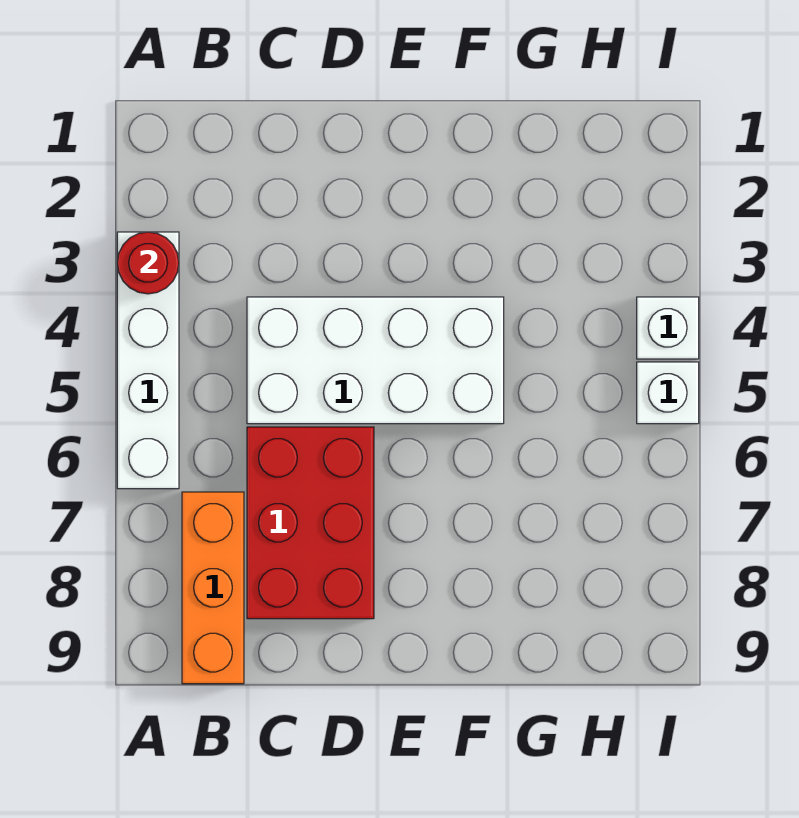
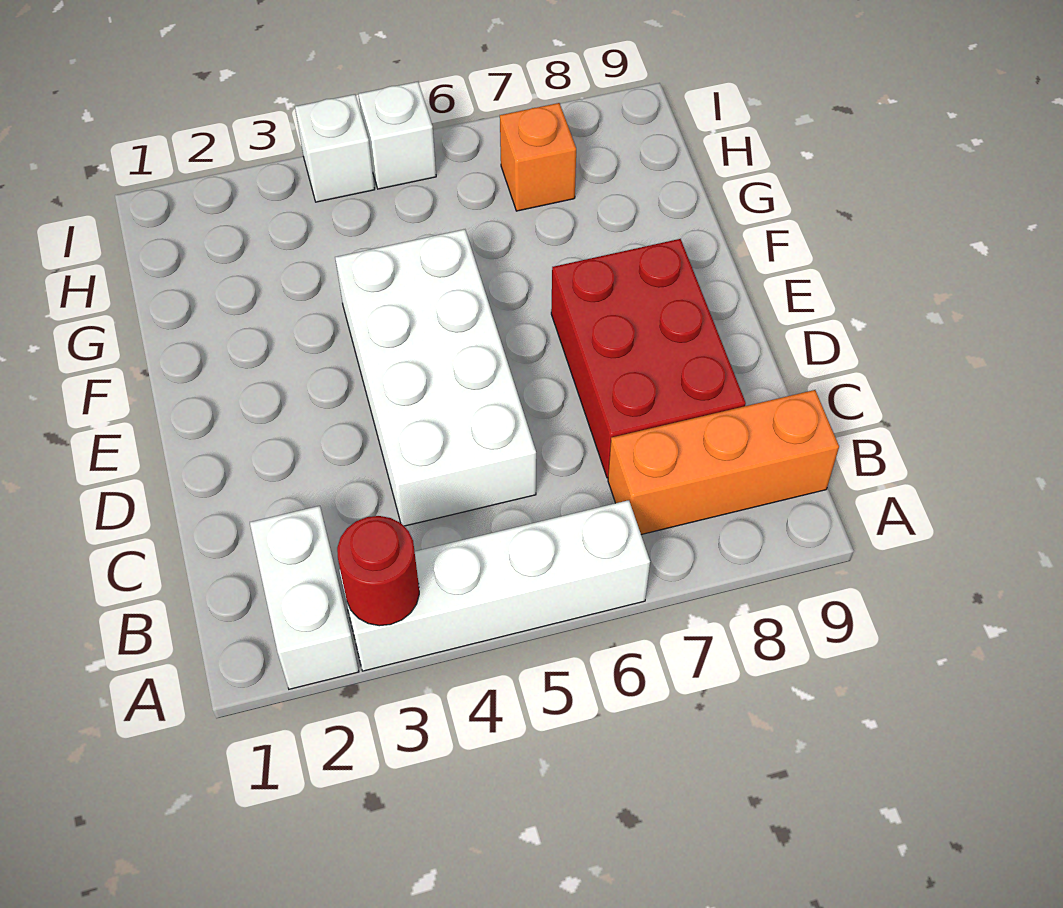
none -> white 1x2 brick [250,506,359,689]
red 2x3 brick [247,427,374,619] -> red 2x3 brick turned to [551,239,746,478]
none -> orange 1x1 brick [500,103,576,211]

